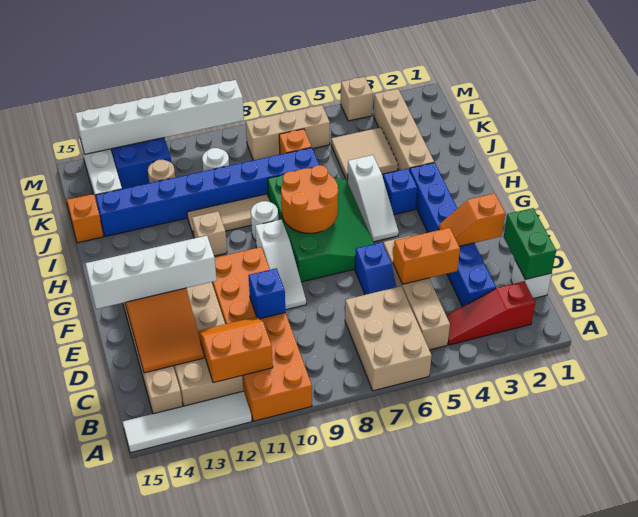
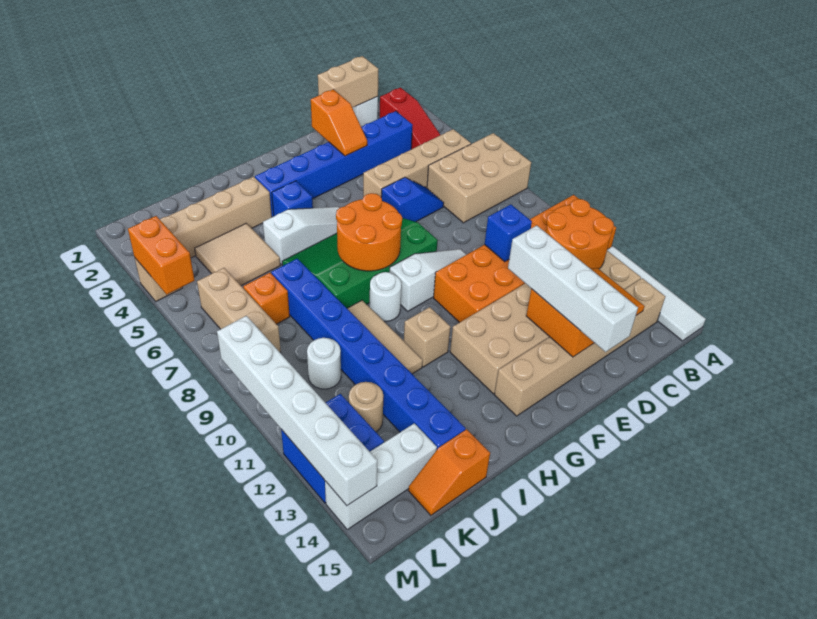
orange 2x2 slope [198,317,273,383] -> orange 2x2 round brick [546,199,614,269]
green 1x2 brick [504,208,556,280] -> tan 1x2 brick [318,56,378,108]
orange 1x2 brick [393,228,460,284] -> orange 1x2 brick moved to [128,216,195,294]

